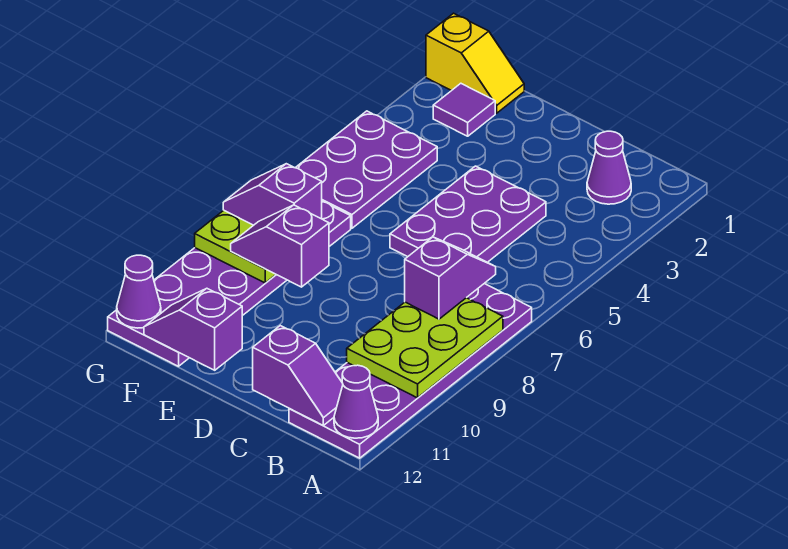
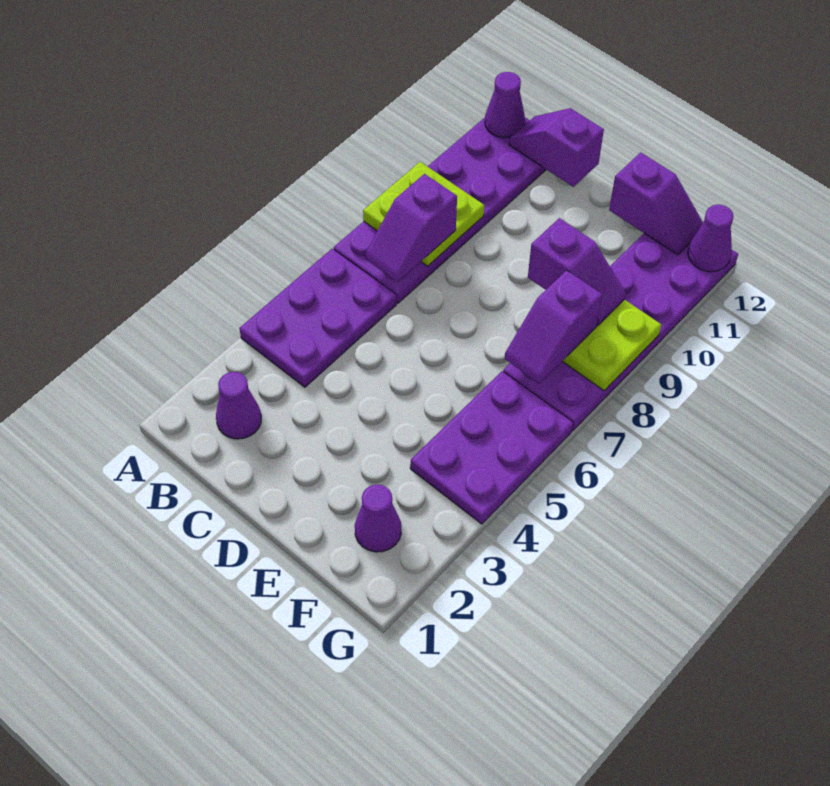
lime 2x3 plate [347,298,503,398] -> lime 2x2 plate [363,162,484,266]
purple 2x3 plate [390,166,546,262] -> purple 2x3 plate moved to [239,249,396,387]
yellow 1x2 slope [426,13,524,113] -> none
purple 1x1 tile [433,83,495,136] -> purple 1x1 cone [355,485,401,552]
purple 1x2 slope [223,164,322,225] -> purple 1x2 slope turned to [505,270,602,383]

